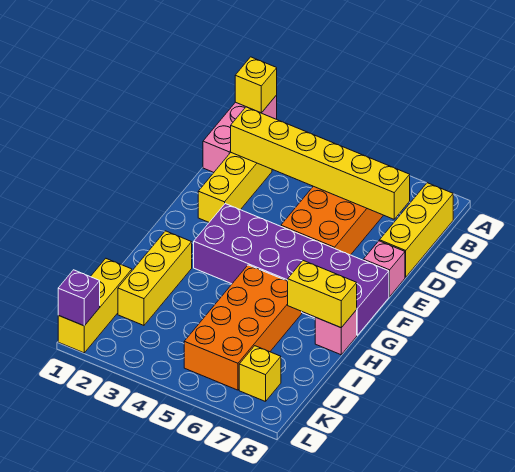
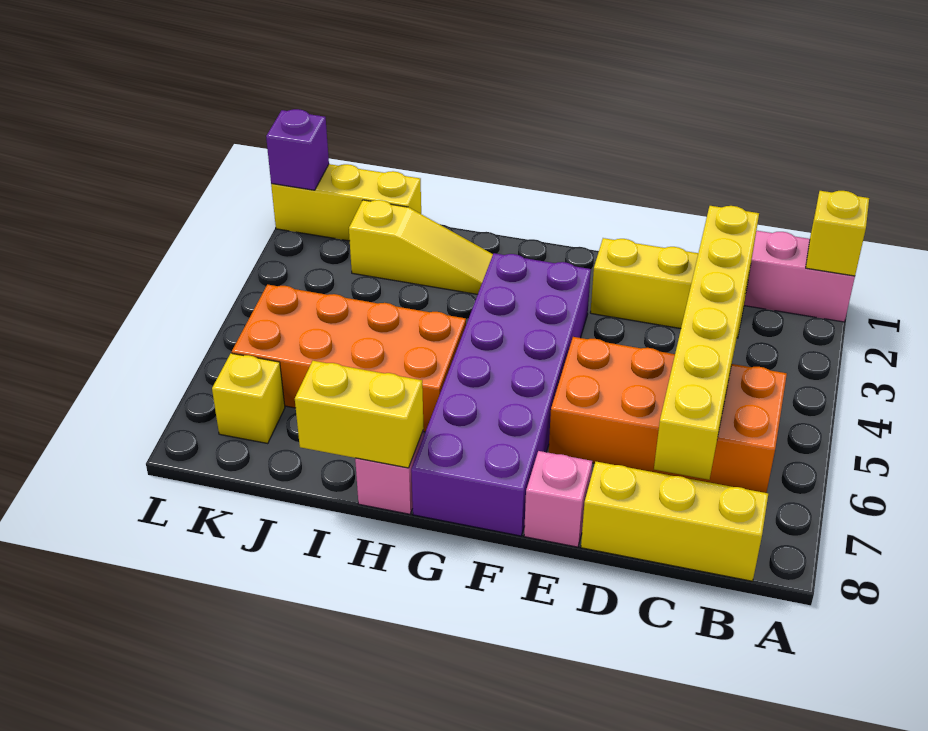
yellow 1x3 brick [118,231,192,325] -> yellow 1x3 slope [349,200,493,294]
yellow 1x2 brick [288,261,357,328] -> yellow 1x2 brick turned to [295,361,424,468]

